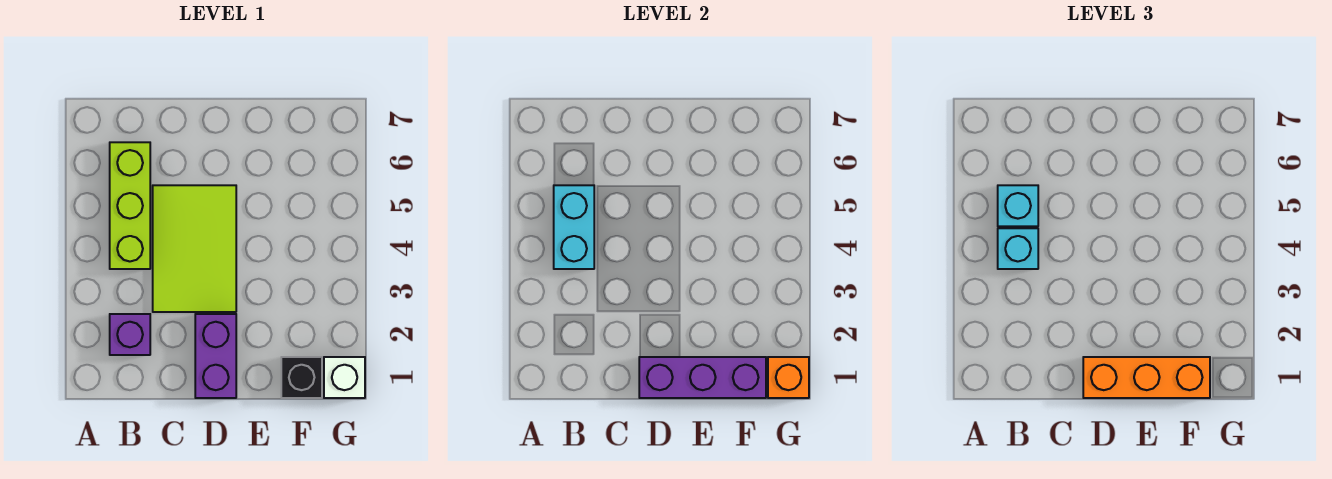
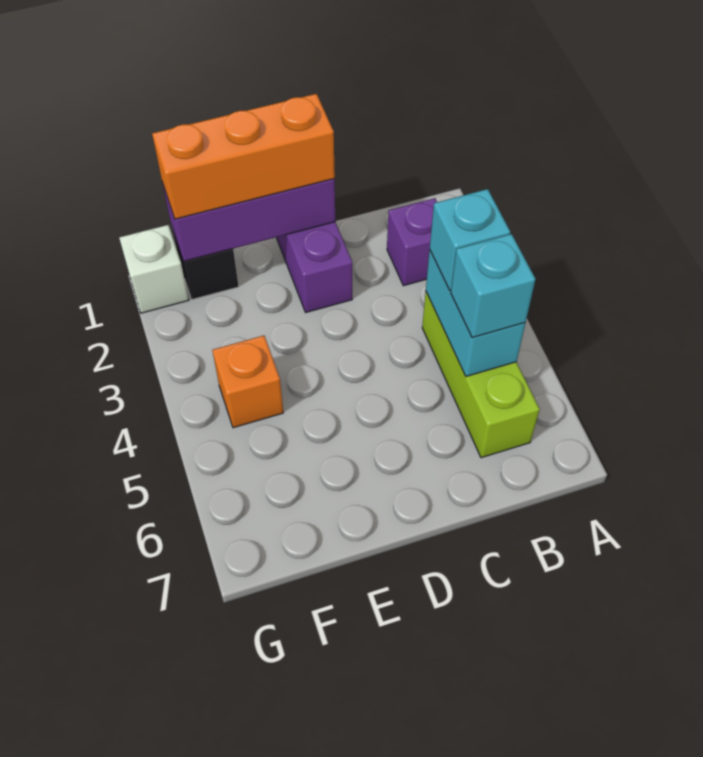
lime 2x3 tile [153,185,236,312] -> none
orange 1x1 brick [768,357,809,398] -> orange 1x1 brick moved to [212,336,283,428]

